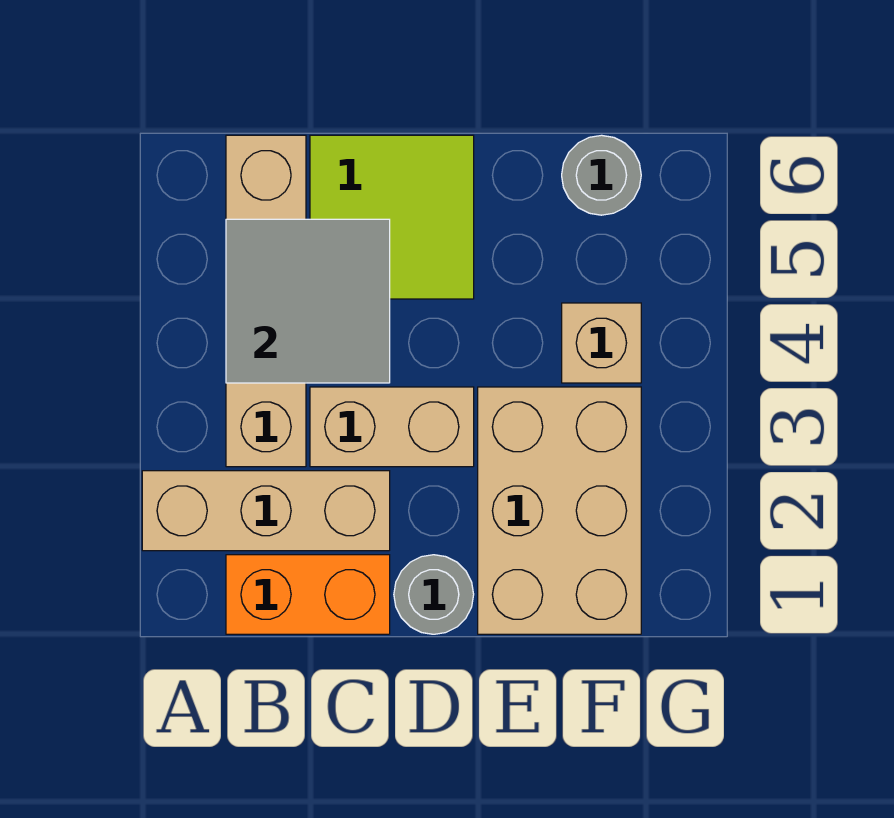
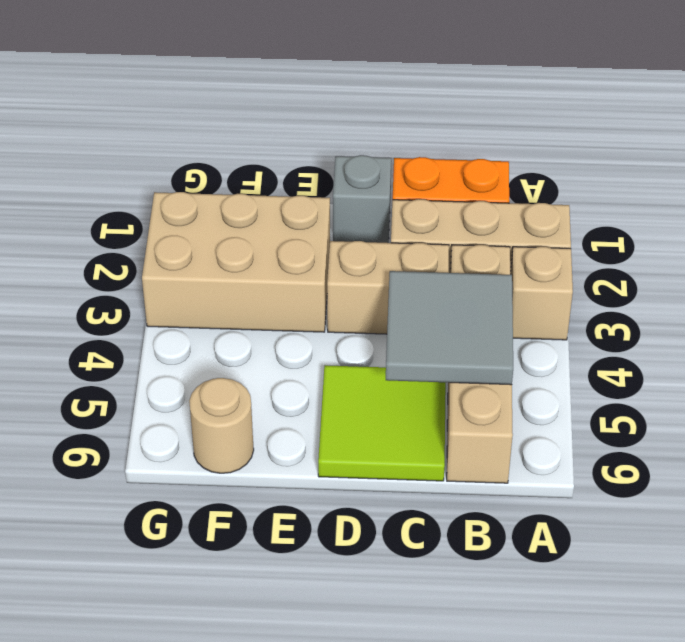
grey 1x1 round brick [394,555,474,634] -> grey 1x1 brick [333,155,391,243]
tan 2x3 brick [478,387,641,634] -> tan 2x3 brick turned to [142,192,330,332]
tan 1x1 brick [562,303,641,383] -> tan 1x1 brick moved to [510,247,573,340]
grey 1x1 round brick [562,135,641,215] -> tan 1x1 round brick [189,378,254,473]

